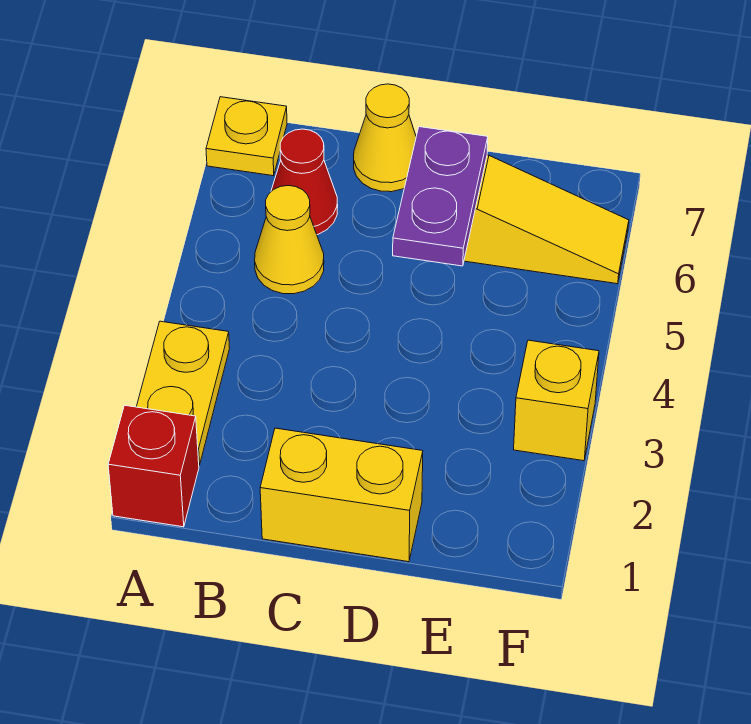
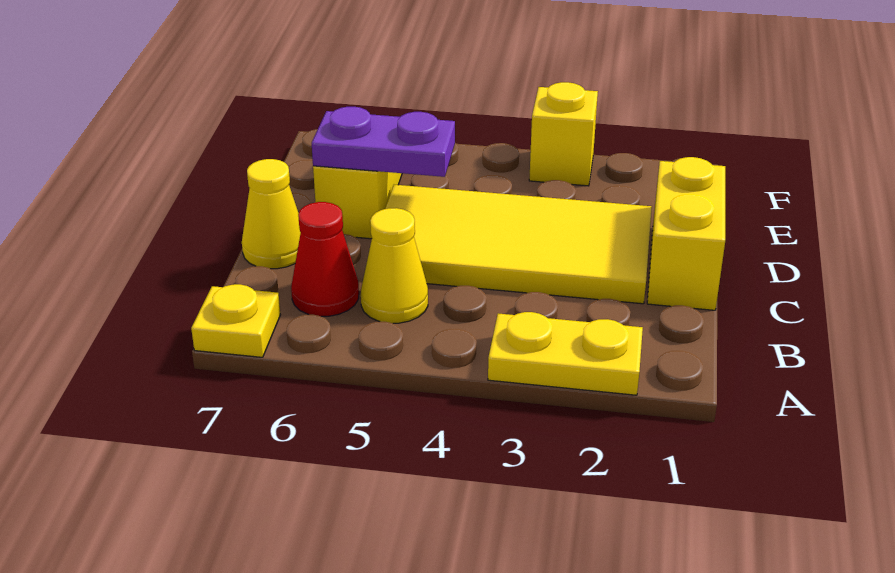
red 1x1 brick [108,405,199,527] -> none
none -> yellow 2x4 tile [385,185,652,304]

